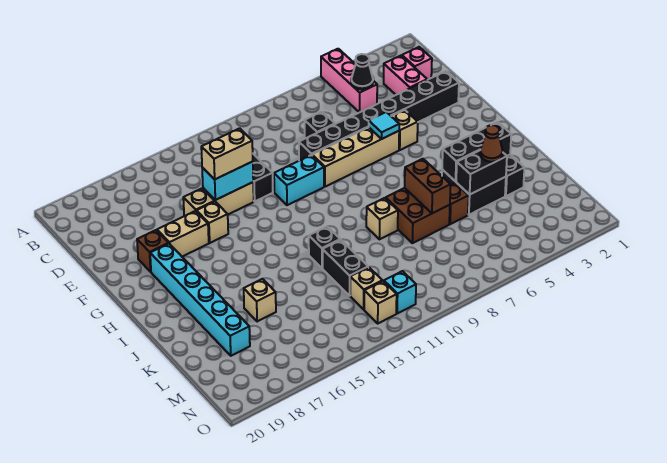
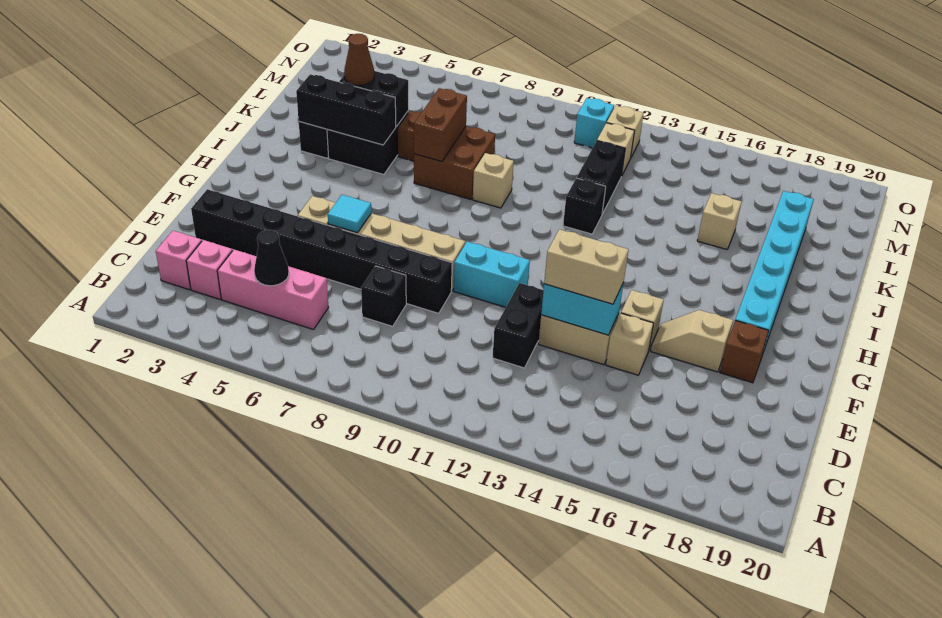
pink 1x3 brick [321,49,377,112] -> pink 1x3 brick turned to [217,250,328,329]
pink 1x2 brick [384,56,427,95] -> pink 1x1 brick [186,240,232,299]
tan 1x2 brick [157,211,209,257] -> tan 1x2 slope [651,310,733,372]

